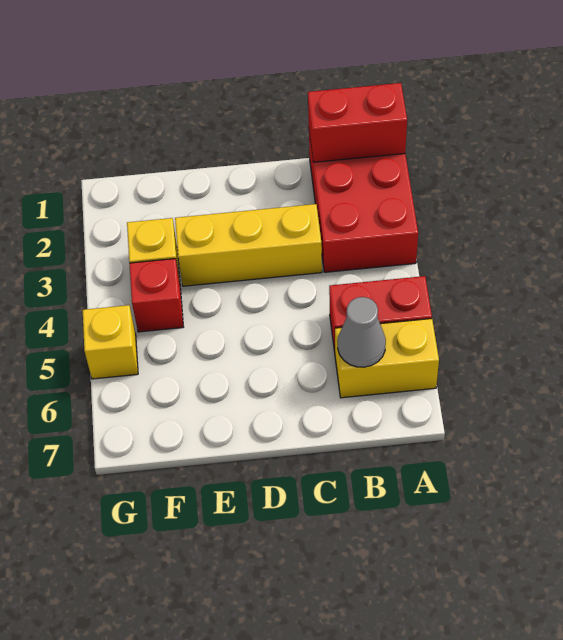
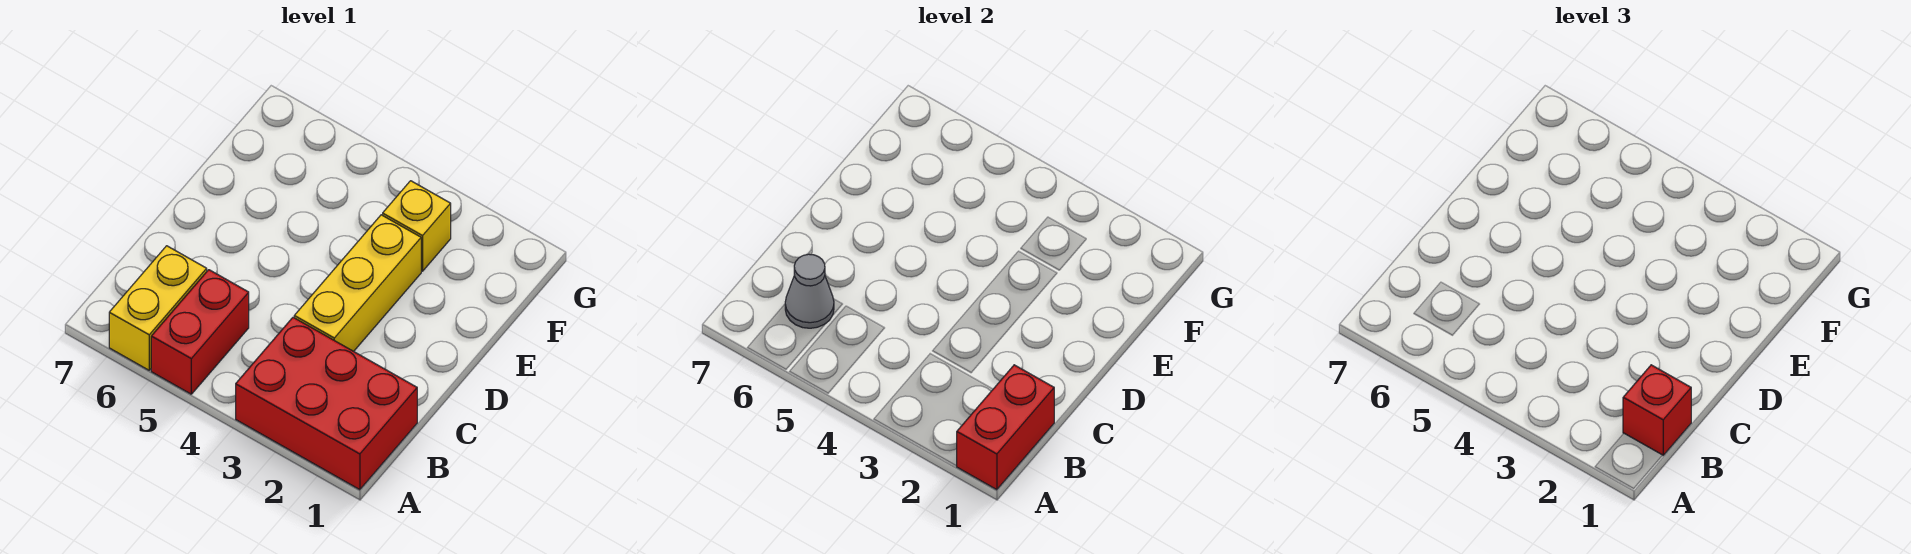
red 1x1 brick [129,259,183,332] -> red 1x1 brick moved to [1623,365,1691,455]
yellow 1x1 brick [83,305,138,379] -> none

